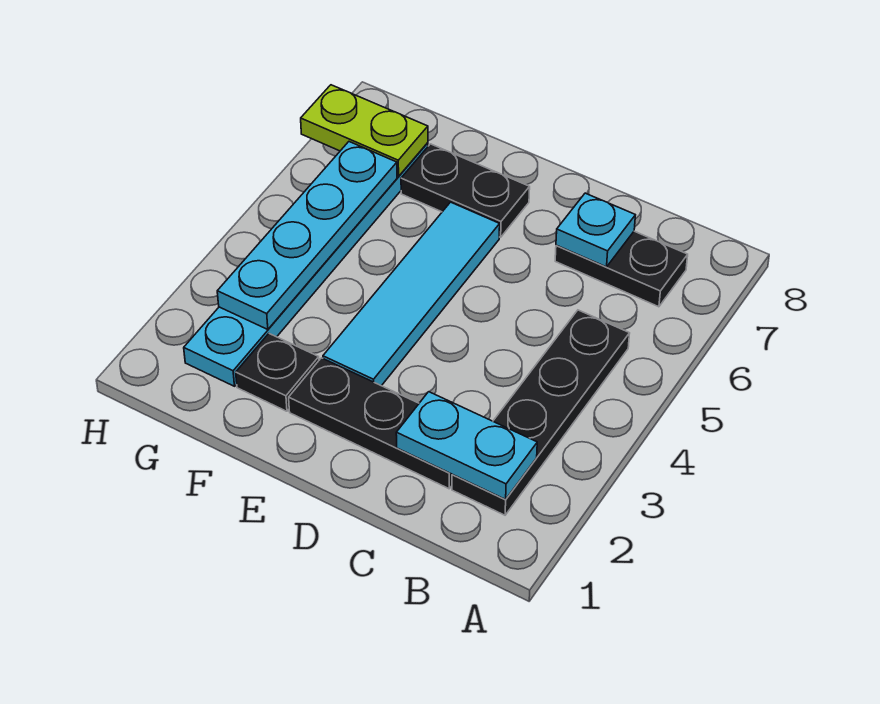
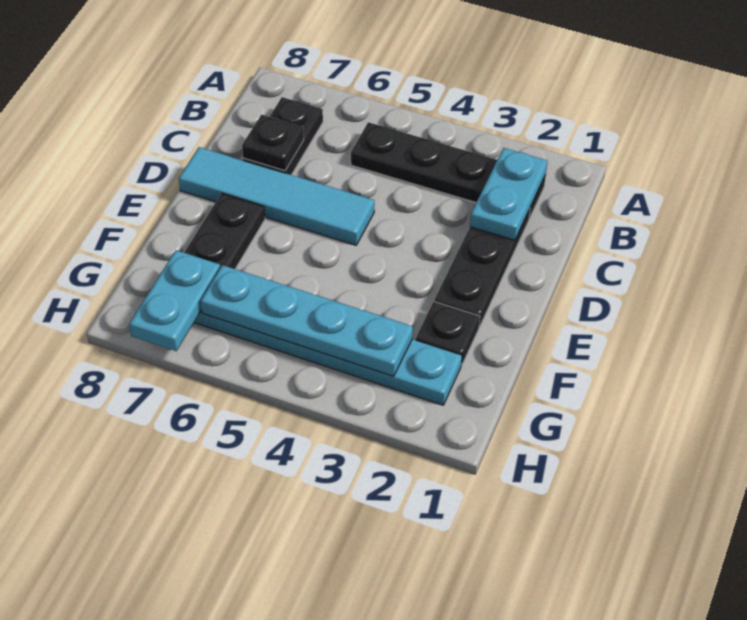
cyan 1x1 plate [556,193,635,267] -> black 1x1 plate [242,115,304,171]
cyan 1x4 tile [323,202,500,386] -> cyan 1x4 tile moved to [179,147,374,245]
lime 1x2 plate [301,85,428,176] -> cyan 1x2 plate [129,250,220,351]

